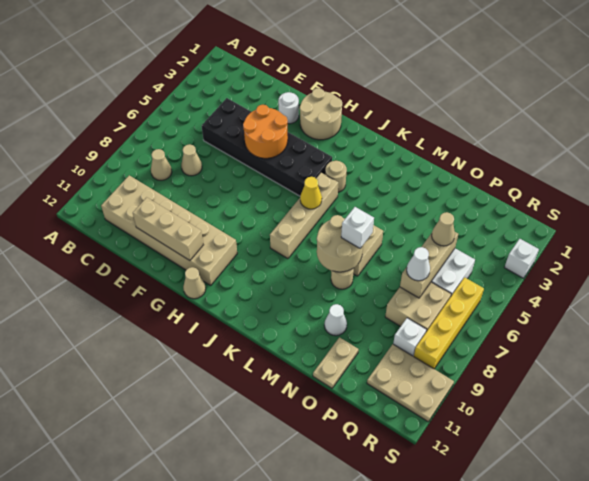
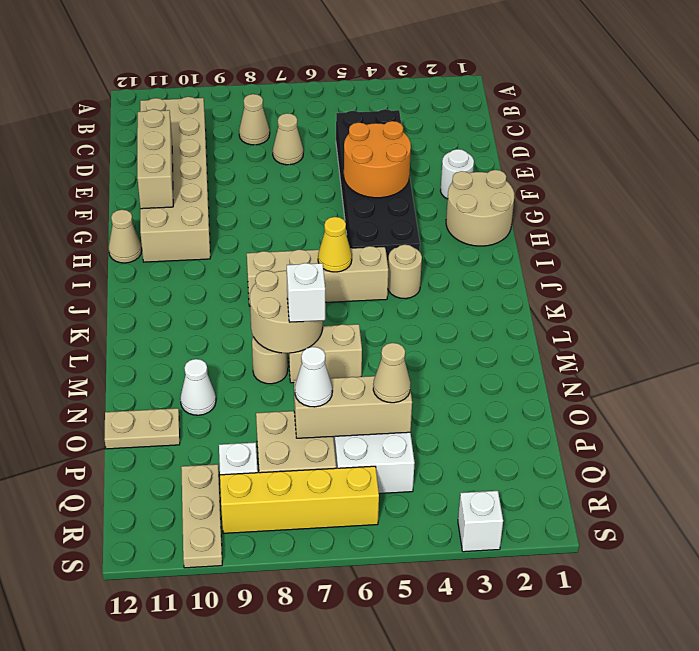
tan 2x3 plate [367,344,454,422] -> tan 1x3 plate [181,464,222,568]

